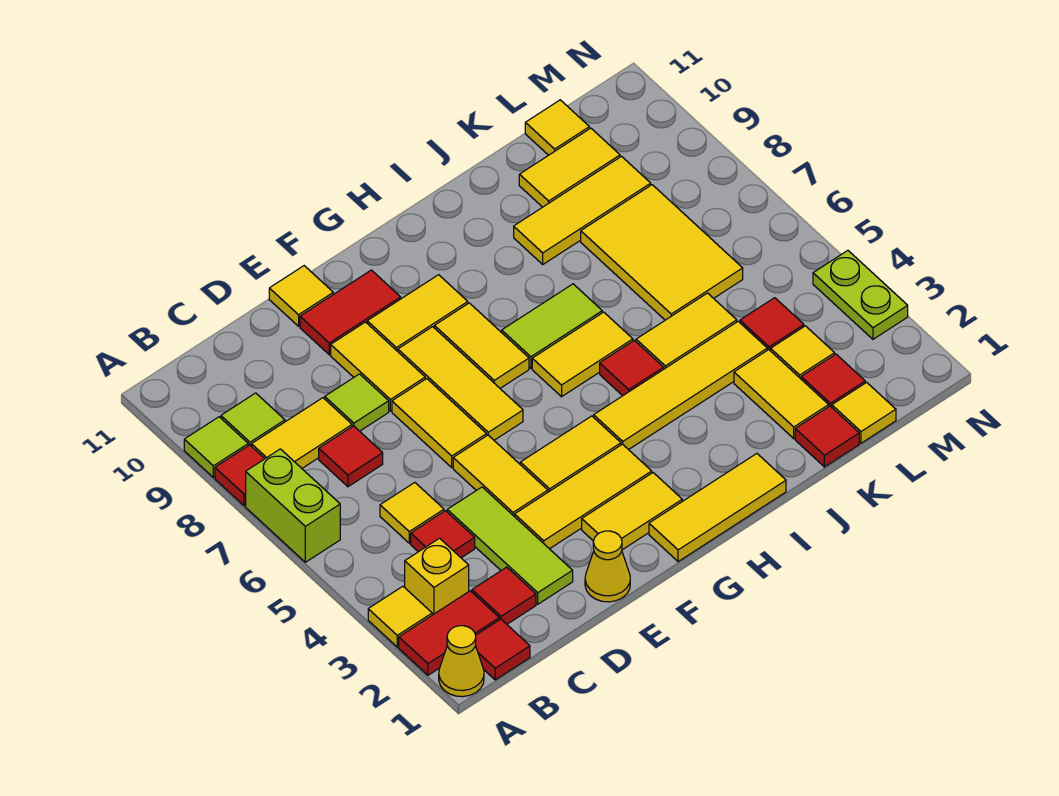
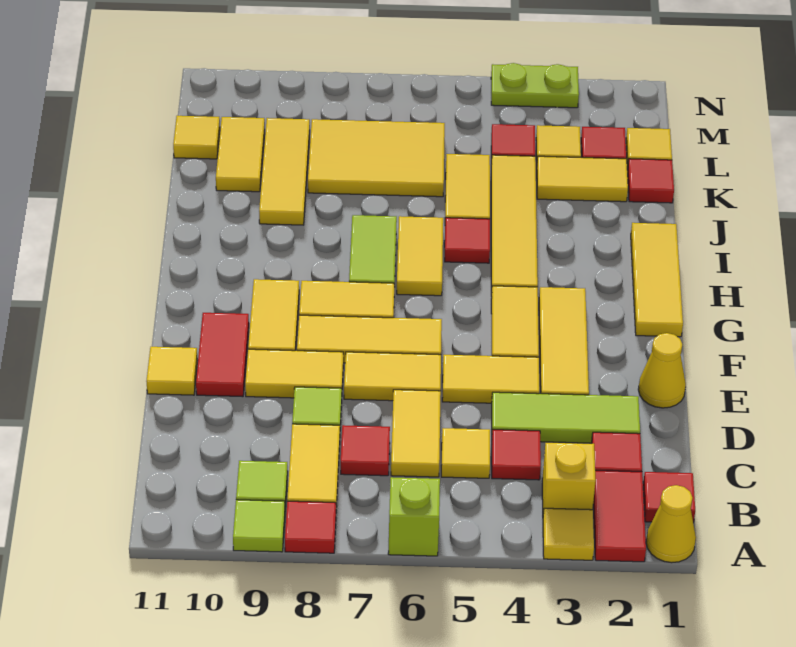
lime 1x2 brick [246,449,340,562] -> lime 1x1 brick [388,477,440,556]
yellow 1x2 tile [582,473,682,550] -> yellow 1x2 tile moved to [391,390,441,477]

